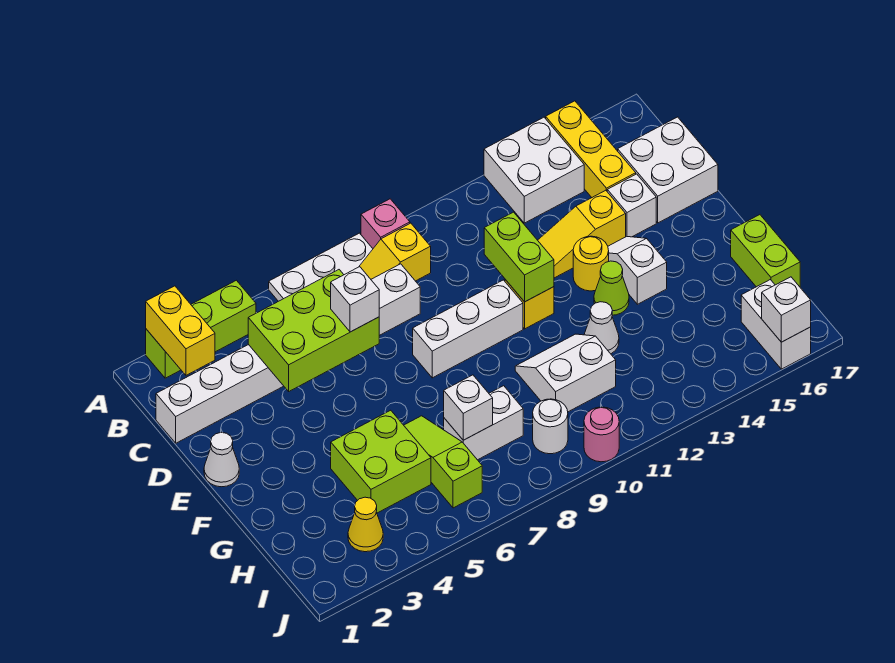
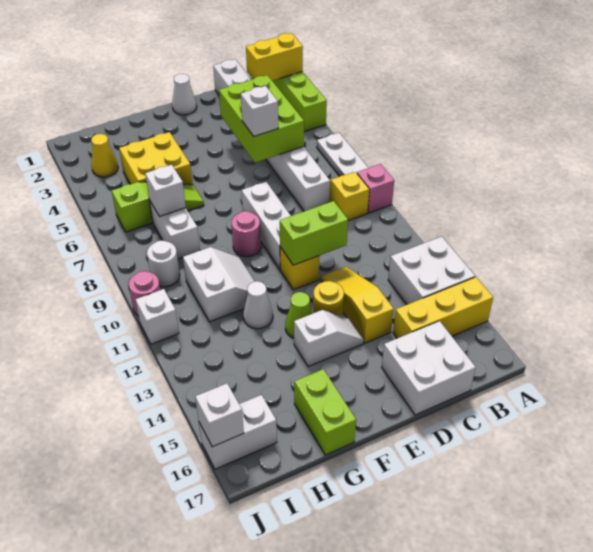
white 1x1 brick [607,174,656,237] -> white 1x1 brick moved to [135,289,179,344]
none -> pink 1x1 round brick [232,211,261,257]
lime 2x2 brick [331,410,431,513] -> yellow 2x2 brick [119,132,193,185]
lime 1x2 brick [731,215,800,287] -> lime 1x2 brick turned to [294,369,356,455]

